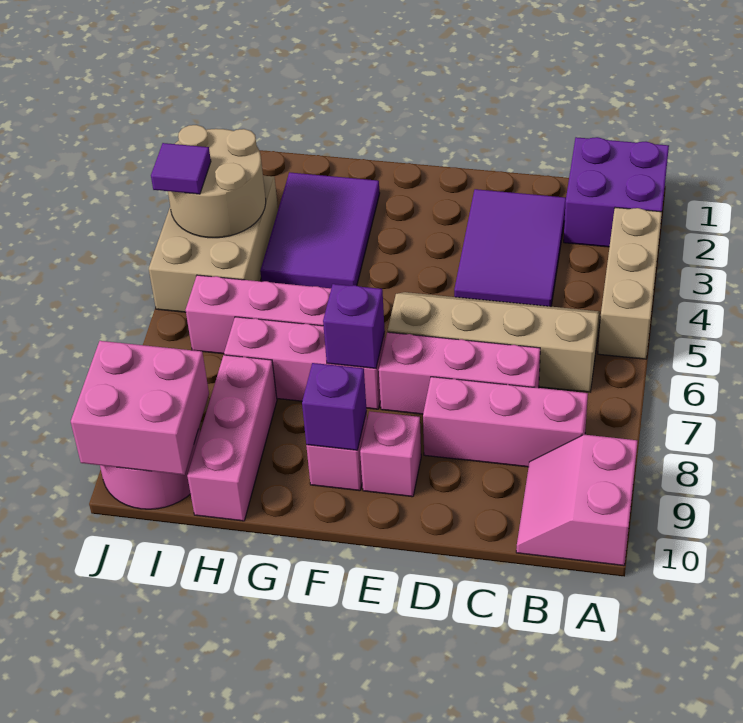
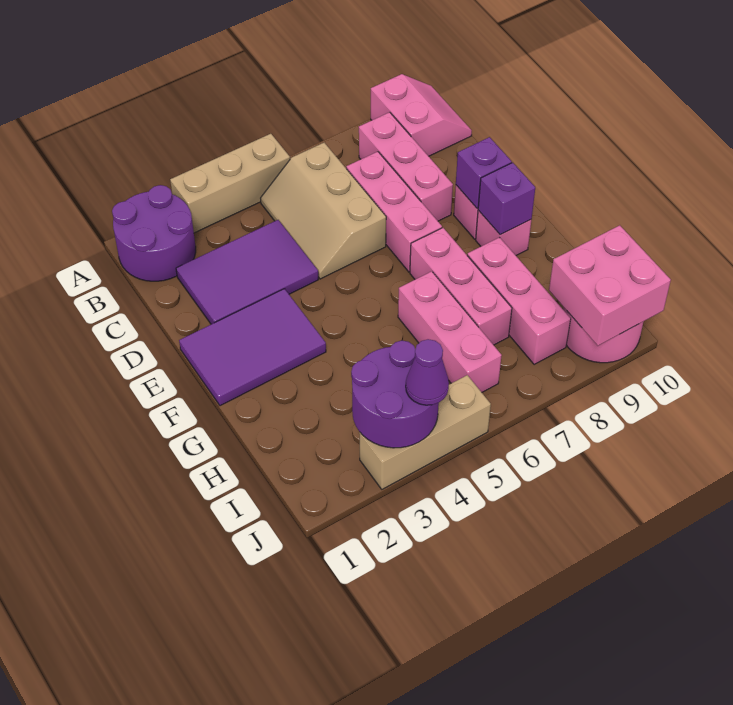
purple 2x2 brick [564,137,669,247] -> purple 2x2 round brick [112,185,196,281]
pink 2x2 slope [516,435,638,566] -> pink 2x2 slope turned to [371,74,472,156]
tan 2x4 slope [388,292,601,392] -> tan 2x3 slope [261,143,386,279]
purple 1x1 brick [323,284,385,368] -> purple 1x1 brick moved to [456,137,512,209]
purple 2x3 tile [260,172,380,288] -> purple 2x3 tile moved to [179,289,326,406]
pink 1x3 brick [187,355,277,521] -> pink 1x3 brick turned to [467,237,571,365]
tan 2x3 brick [149,176,278,312] -> tan 1x3 brick [359,375,491,489]
tan 2x2 round brick [168,125,266,238] -> purple 2x2 round brick [351,341,439,448]
purple 1x1 tile [151,143,211,194] -> purple 1x1 cone [406,339,449,405]

